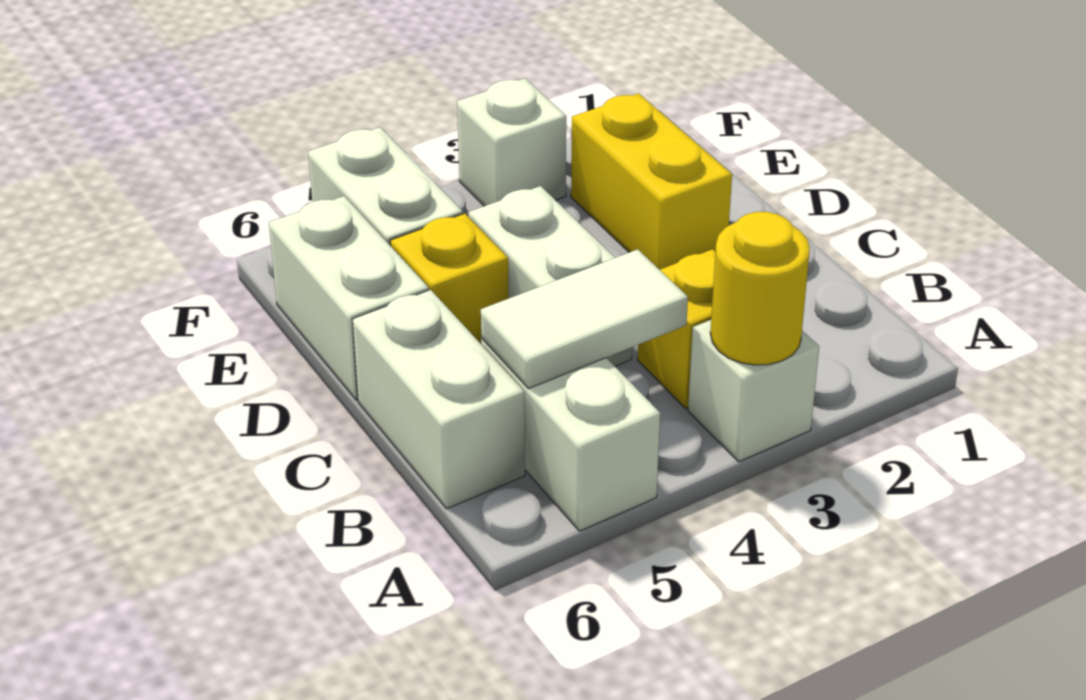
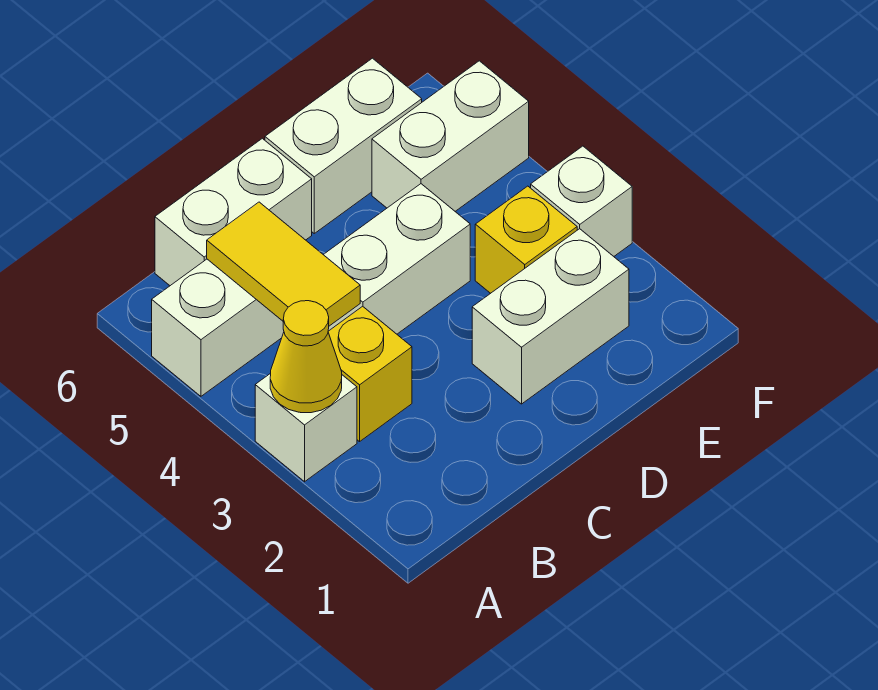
yellow 1x1 round brick [710,212,810,365] -> yellow 1x1 cone [270,301,342,413]
white 1x2 tile [481,249,688,389] -> yellow 1x2 tile [207,202,360,326]
yellow 1x2 brick [571,93,732,270] -> white 1x2 brick [472,229,629,404]
yellow 1x1 brick [390,213,509,345] -> yellow 1x1 brick moved to [475,186,577,293]

